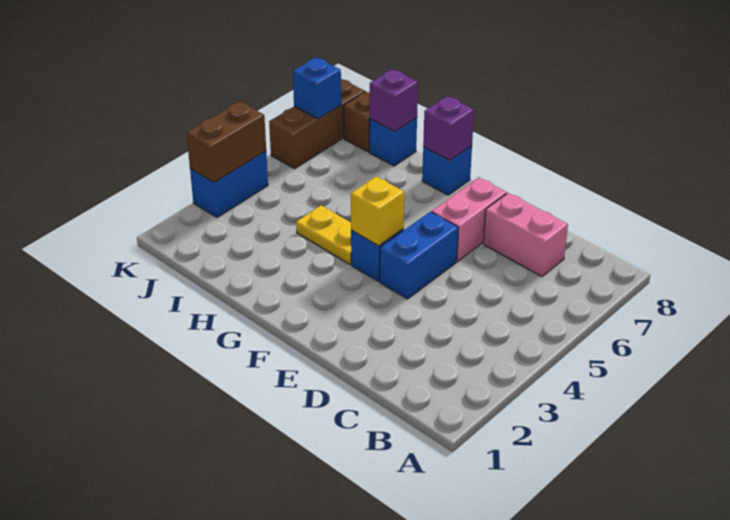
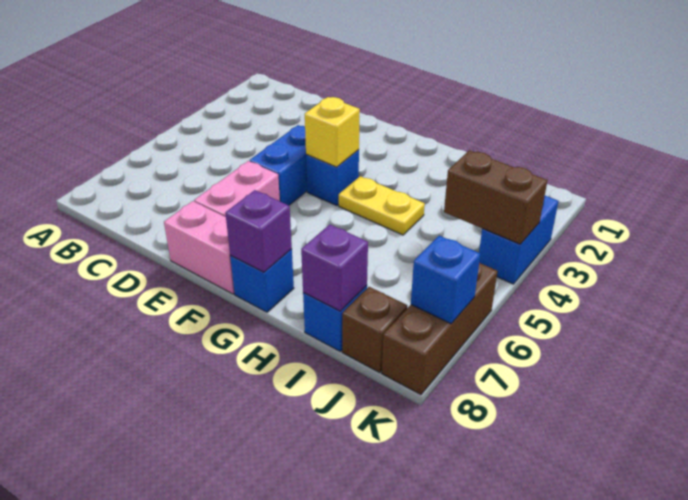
pink 1x2 brick [483,193,568,277] -> pink 1x2 brick moved to [164,201,234,294]
brown 1x2 brick [186,101,266,182] -> brown 1x2 brick turned to [444,150,548,244]

